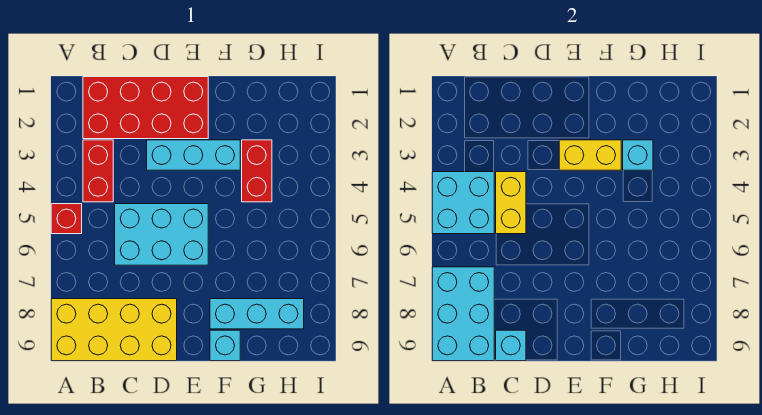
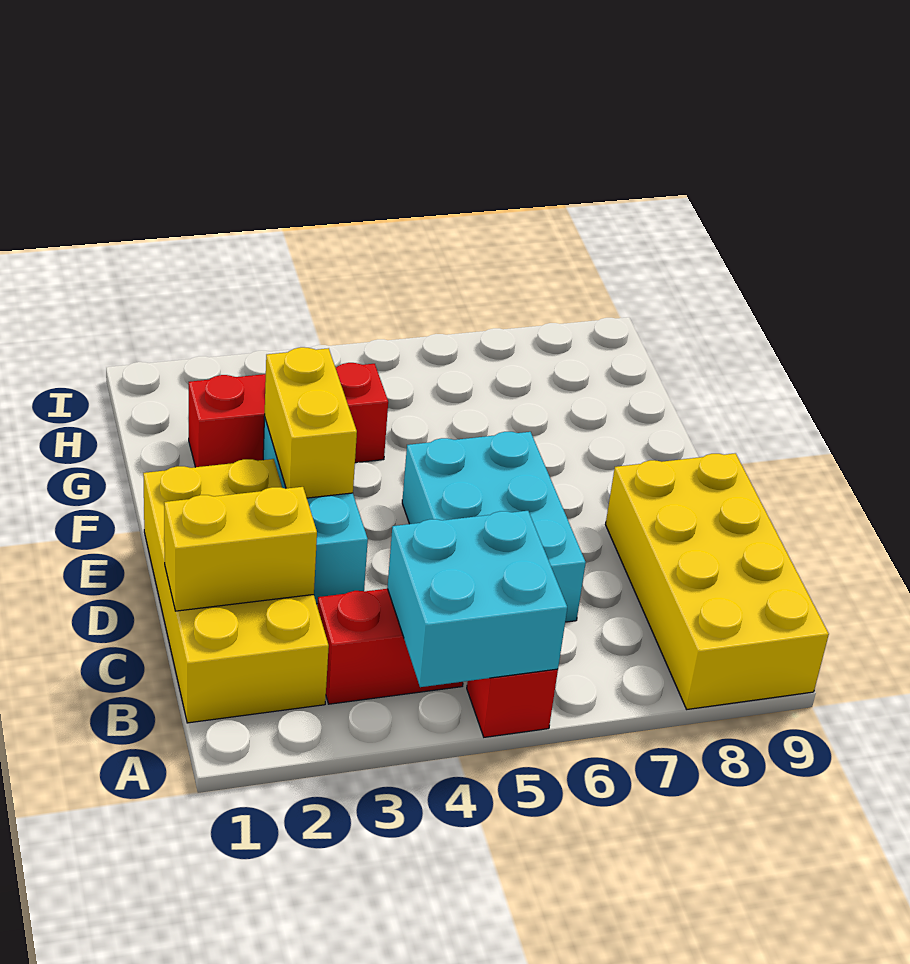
cyan 2x3 brick [432,267,494,361] -> none
red 2x4 brick [83,77,208,139] -> yellow 2x4 brick [143,459,329,723]
yellow 1x2 brick [496,172,526,234] -> yellow 1x2 brick moved to [164,487,317,611]
cyan 1x1 brick [496,330,526,361] -> none
cyan 1x3 brick [210,299,304,329] -> none
cyan 1x1 brick [210,330,240,361] -> none
red 1x2 brick [242,140,272,202] -> red 1x3 brick [189,363,388,467]
cyan 1x1 brick [623,140,653,170] -> none

